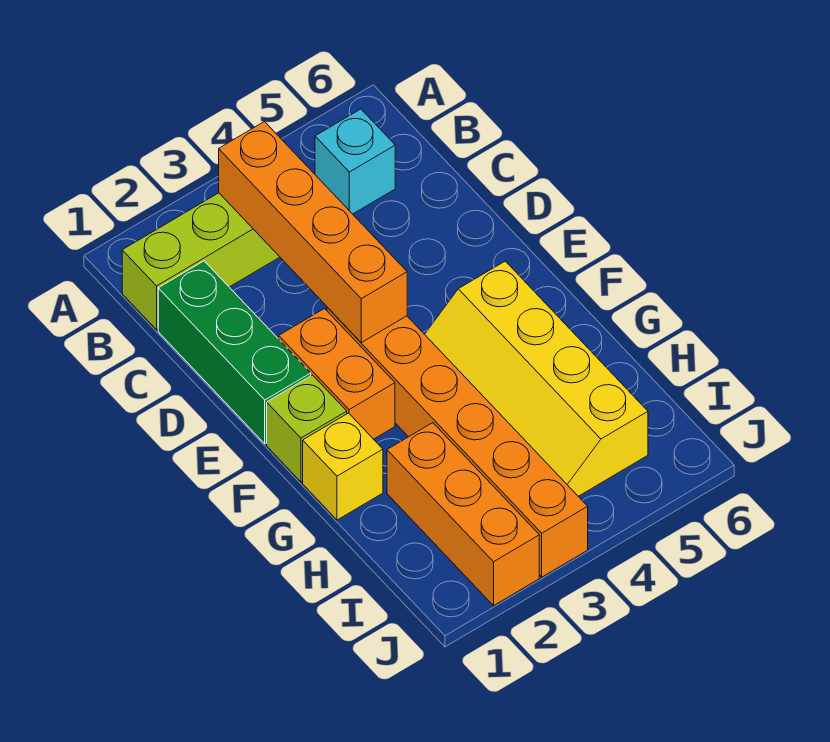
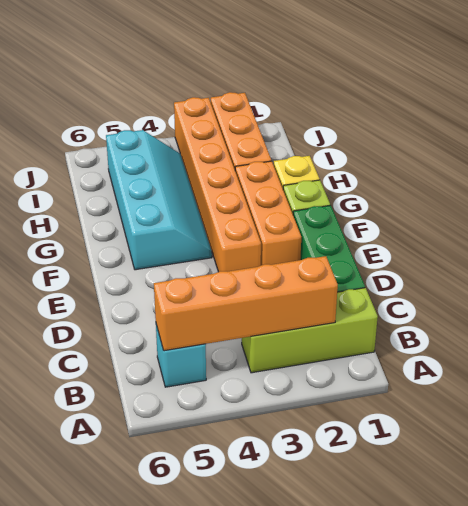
orange 1x4 brick [219,122,407,342] -> orange 1x4 brick turned to [154,256,338,351]
orange 1x2 brick [279,309,395,439] -> orange 1x3 brick [235,161,301,265]
yellow 2x4 slope [425,261,648,496] -> cyan 2x4 slope [106,130,212,270]

